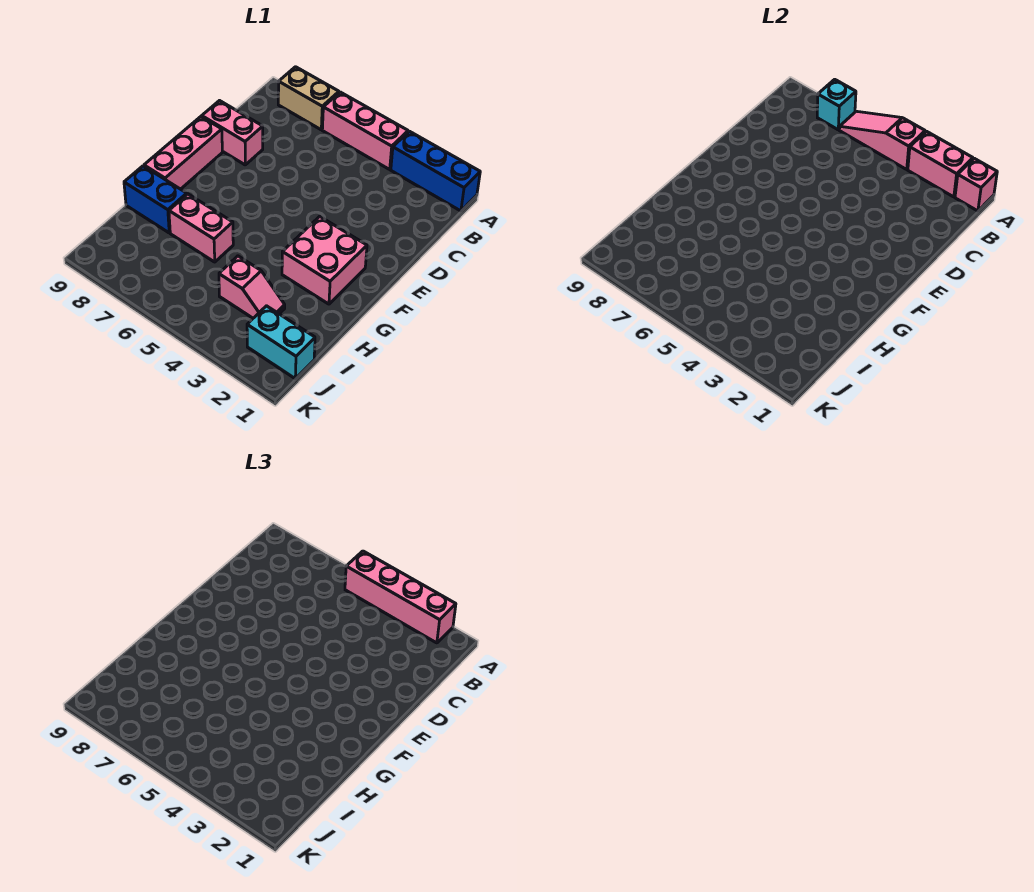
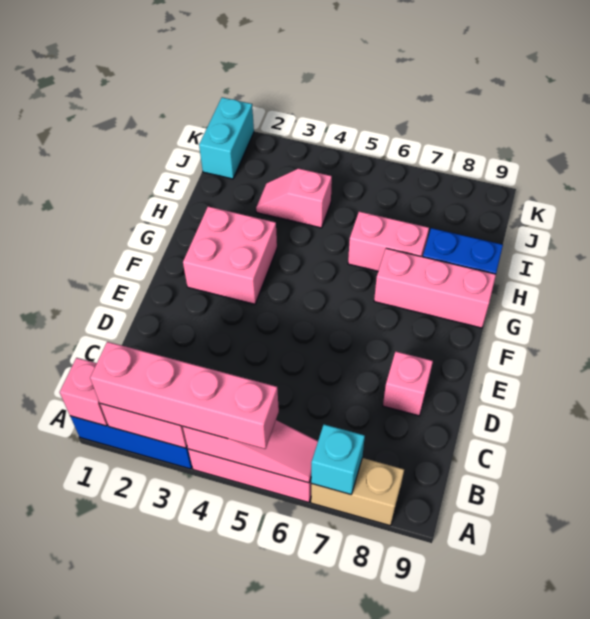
pink 1x2 brick [202,101,263,165] -> pink 1x1 brick [383,351,433,416]
pink 1x3 brick [144,117,222,189] -> pink 1x3 brick turned to [374,248,496,328]
cyan 1x2 brick [247,306,315,378] -> cyan 1x2 brick turned to [199,97,254,179]

